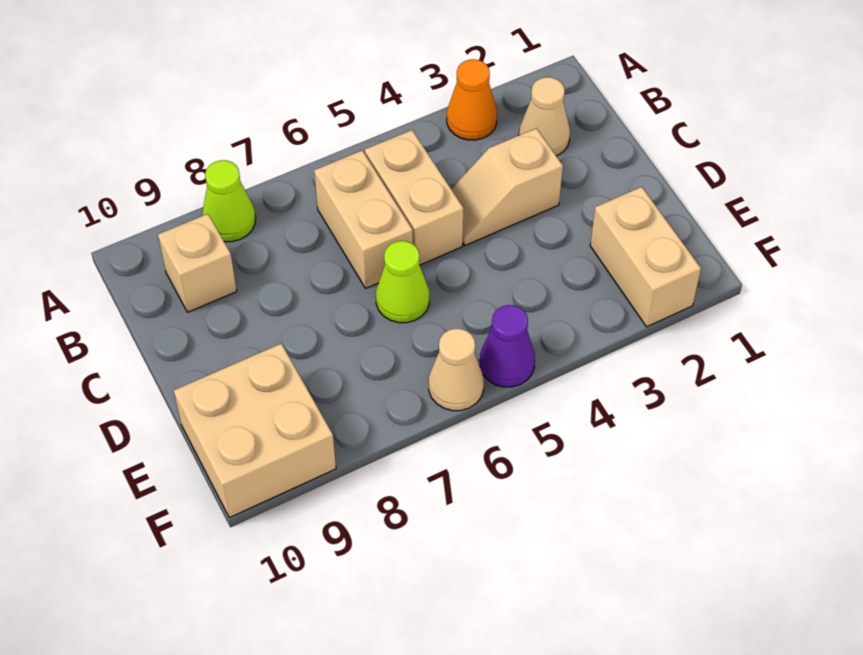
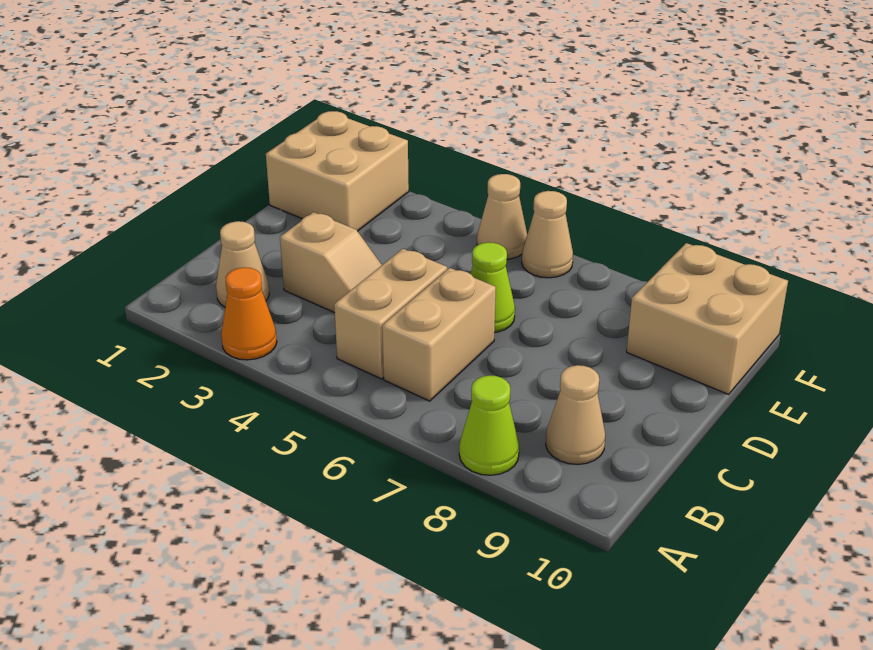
tan 1x1 brick [158,214,237,312] -> tan 1x1 cone [546,365,605,464]
tan 1x2 brick [590,187,701,327] -> tan 2x2 brick [266,111,409,231]
purple 1x1 cone [480,305,535,387] -> tan 1x1 cone [477,174,527,259]

